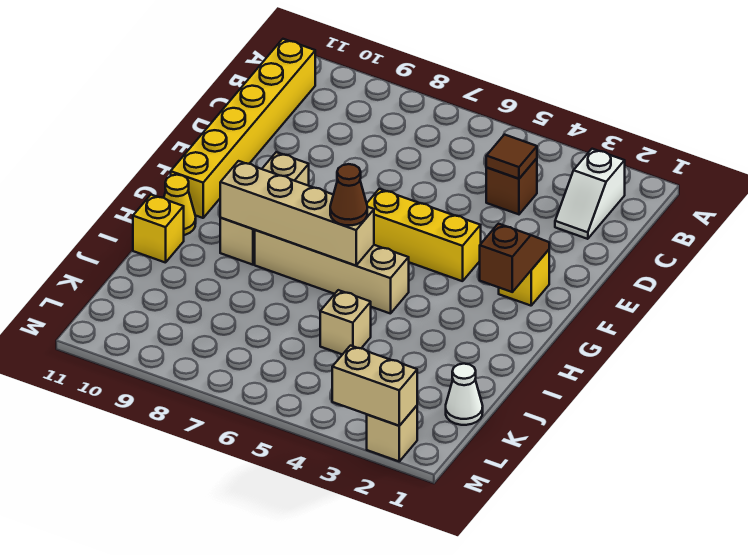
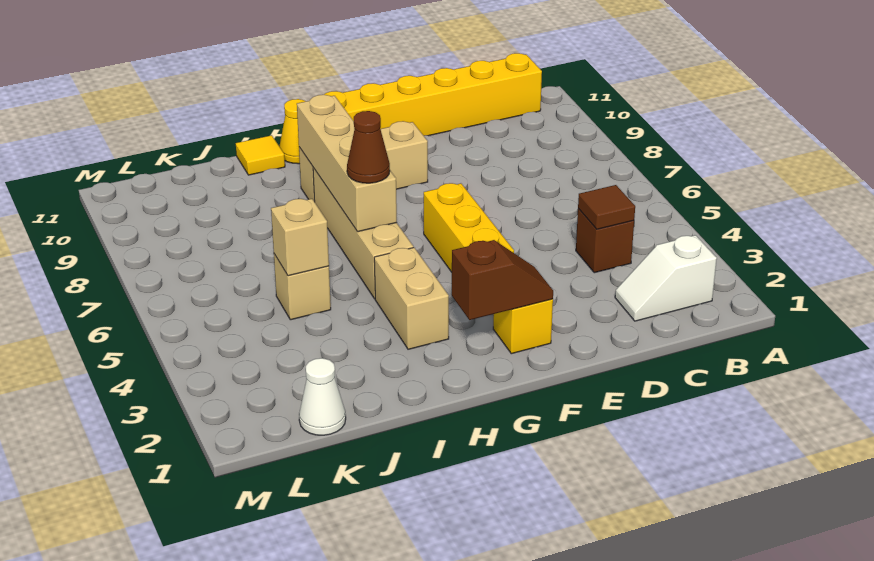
yellow 1x1 brick [133,195,184,263] -> yellow 1x1 tile [236,135,285,175]
tan 1x1 brick [367,406,417,461] -> tan 1x1 brick moved to [271,199,329,276]
tan 1x2 brick [332,346,417,426] -> tan 1x2 brick moved to [374,248,449,349]

